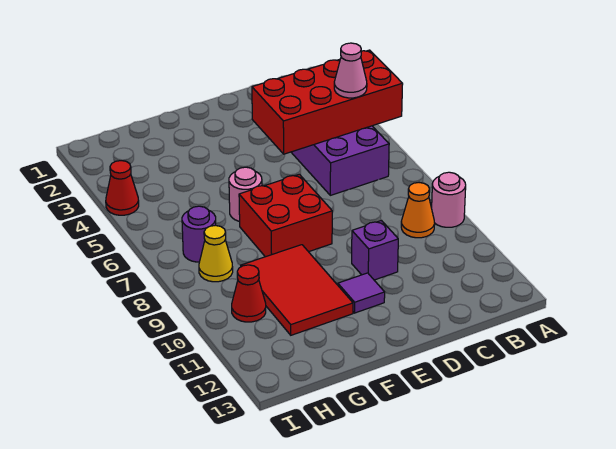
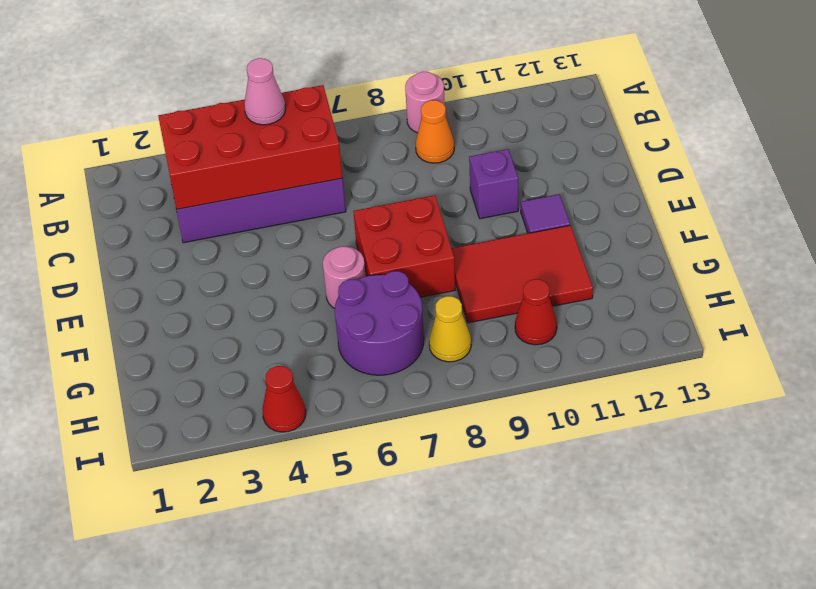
red 2x4 brick [252,50,403,154] -> red 2x4 brick turned to [158,85,343,209]
purple 1x1 round brick [182,206,216,262] -> purple 2x2 round brick [335,271,424,375]

